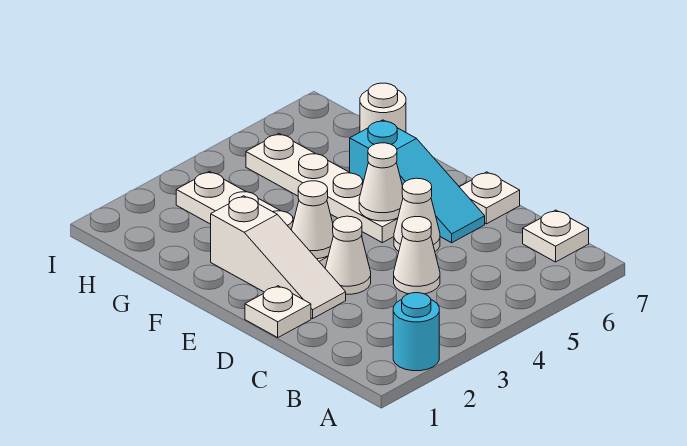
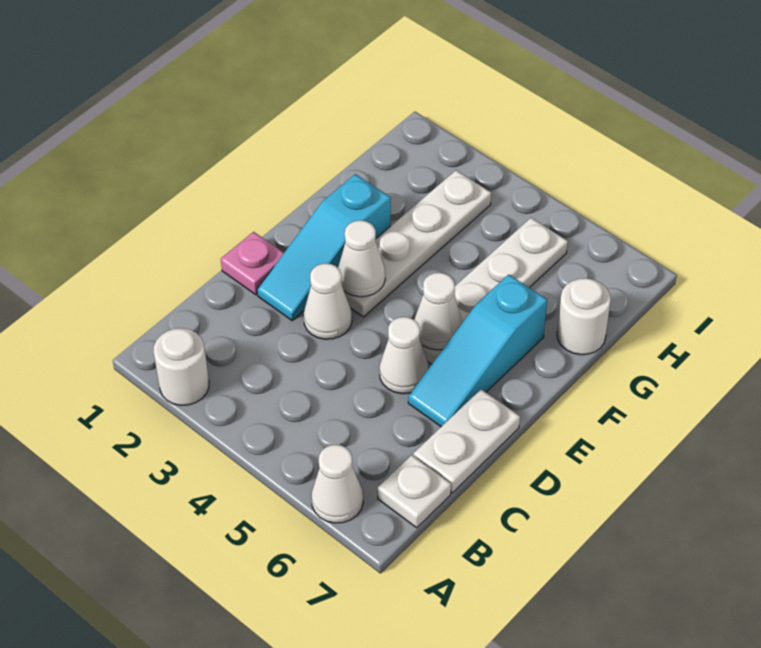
cyan 1x1 round brick [393,293,439,371] -> white 1x1 round brick [154,328,209,405]
white 1x1 cone [394,217,440,294] -> white 1x1 cone moved to [311,445,363,523]
white 1x1 plate [245,286,311,337] -> pink 1x1 plate [221,232,284,295]
white 1x3 slope [211,196,346,319] -> cyan 1x3 slope [257,174,391,321]
white 1x1 plate [460,172,520,224] -> white 1x2 plate [413,389,520,493]

